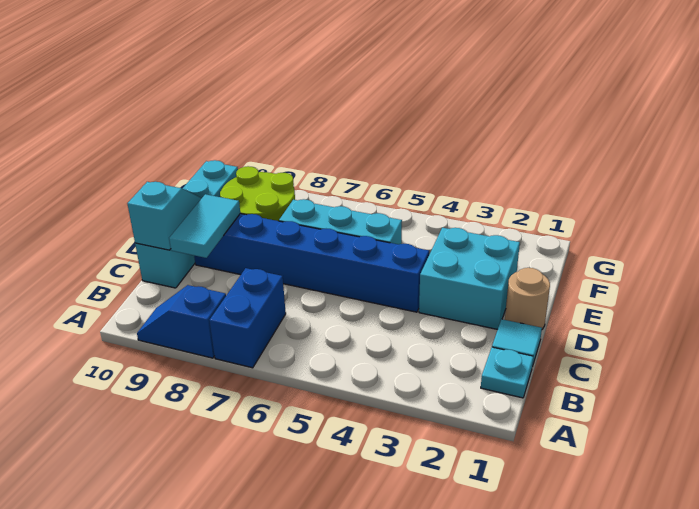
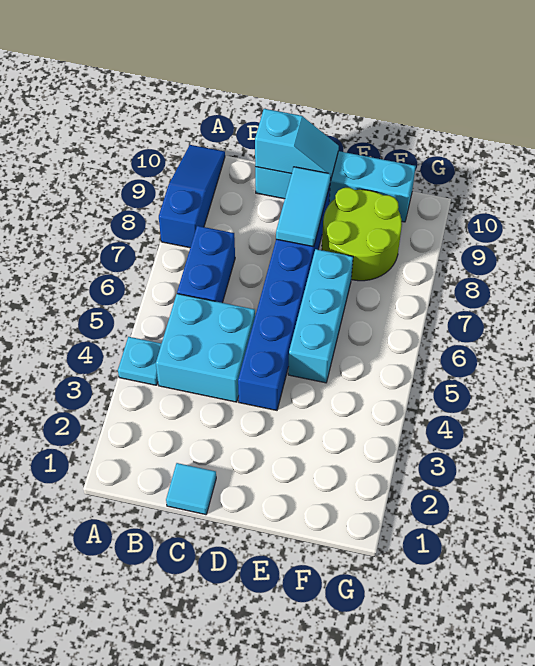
blue 1x2 brick [209,268,286,368] -> blue 1x2 brick turned to [177,226,235,303]
blue 1x2 slope [137,285,226,358] -> blue 1x3 slope [159,145,225,248]
cyan 1x1 plate [481,347,534,398] -> cyan 1x1 plate moved to [118,337,161,385]
cyan 1x2 tile [169,194,240,258] -> cyan 1x2 tile turned to [276,167,331,247]
tan 1x1 round brick [505,268,550,329] -> none
cyan 2x2 brick [419,228,520,329] -> cyan 2x2 brick moved to [156,294,255,402]

